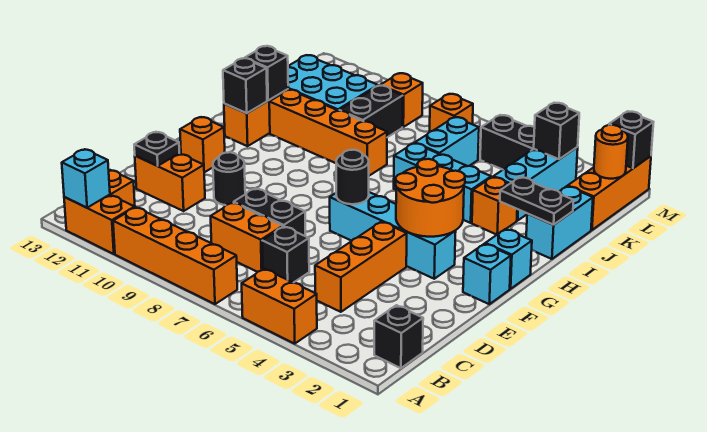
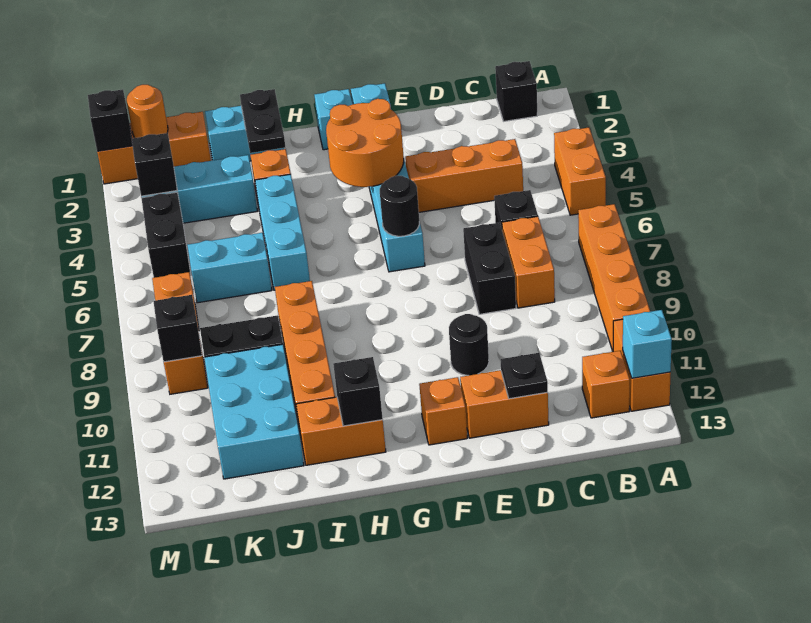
orange 1x2 brick [135,154,205,211] -> orange 1x2 brick turned to [460,370,549,438]
black 1x1 brick [245,46,288,100] -> black 1x1 brick moved to [153,295,202,362]

